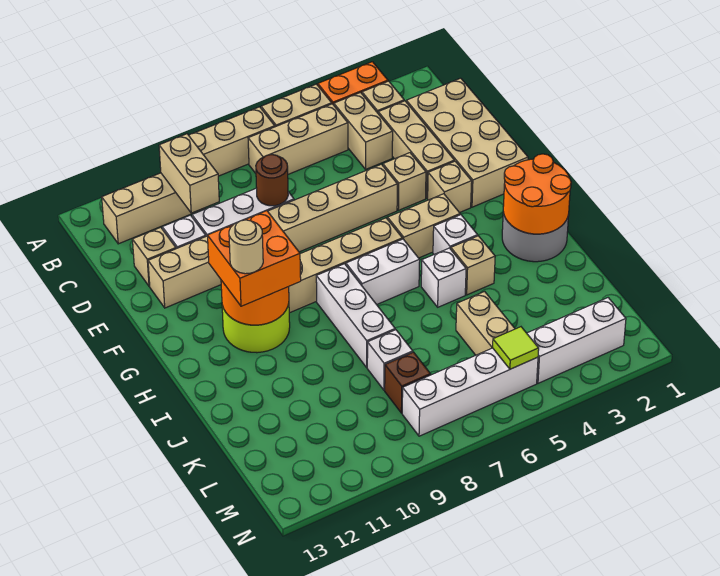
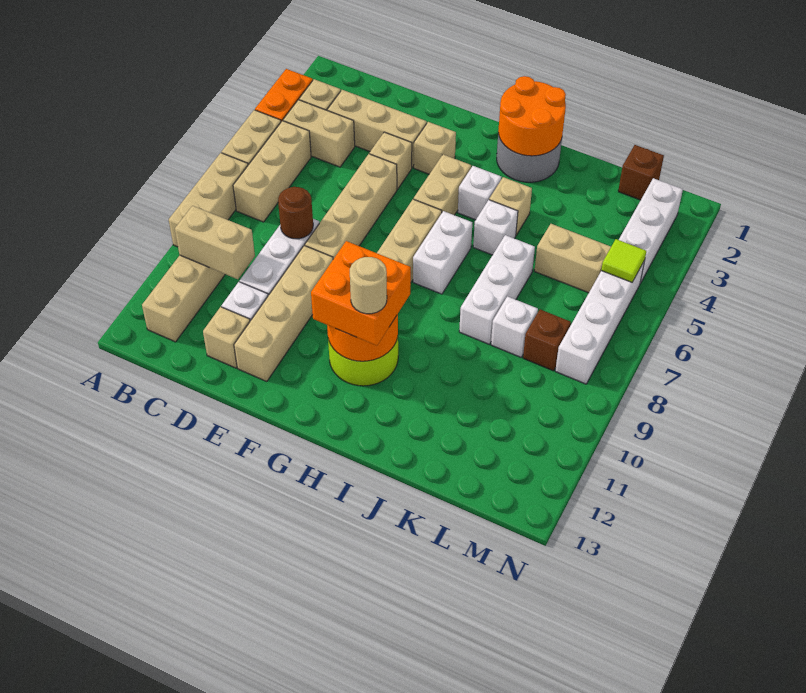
tan 2x4 brick [406,78,528,207] -> none
white 1x3 brick [316,264,395,367] -> white 1x3 brick turned to [459,235,535,344]
none -> brown 1x1 brick [618,145,664,200]

